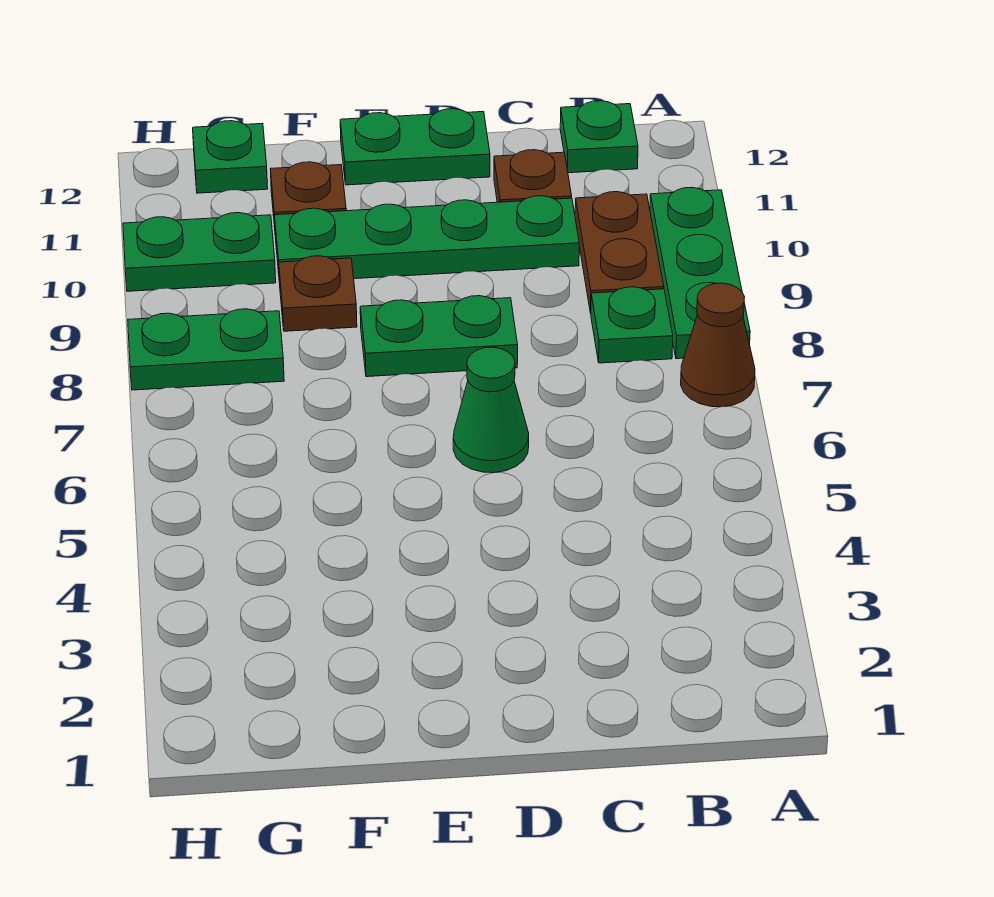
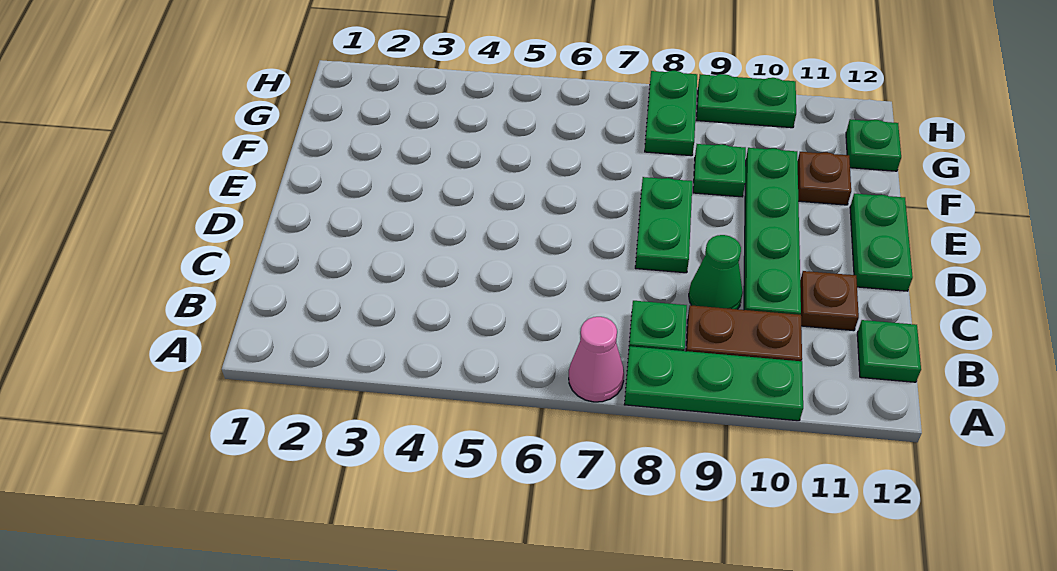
brown 1x1 cone [681,283,755,407] -> pink 1x1 cone [569,317,624,402]
green 1x1 cone [453,347,529,473] -> green 1x1 cone moved to [689,235,743,309]
brown 1x1 plate [279,256,357,331] -> green 1x1 plate [693,144,746,197]
green 1x2 plate [123,213,276,291] -> green 1x2 plate turned to [697,74,796,128]

